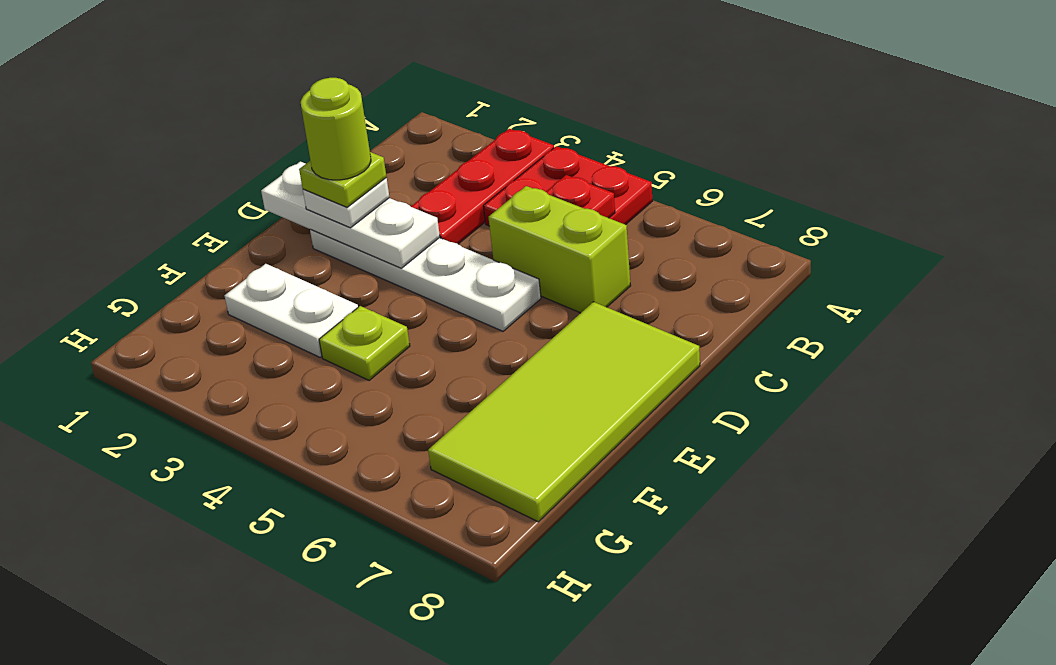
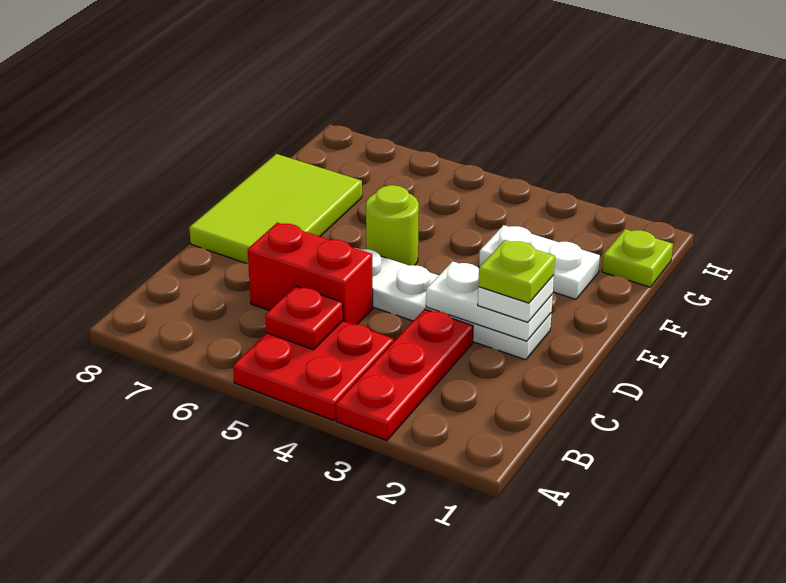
lime 1x2 brick [489,186,631,313] -> red 1x2 brick [248,223,373,324]
white 1x3 plate [261,162,440,268] -> white 1x2 plate [426,261,553,341]
lime 1x1 round brick [301,78,371,180] -> lime 1x1 round brick moved to [366,185,419,265]
lime 2x4 tile [428,302,700,522] -> lime 2x3 tile [189,154,362,264]
lime 1x1 plate [319,306,410,380] -> lime 1x1 plate moved to [602,229,673,287]

